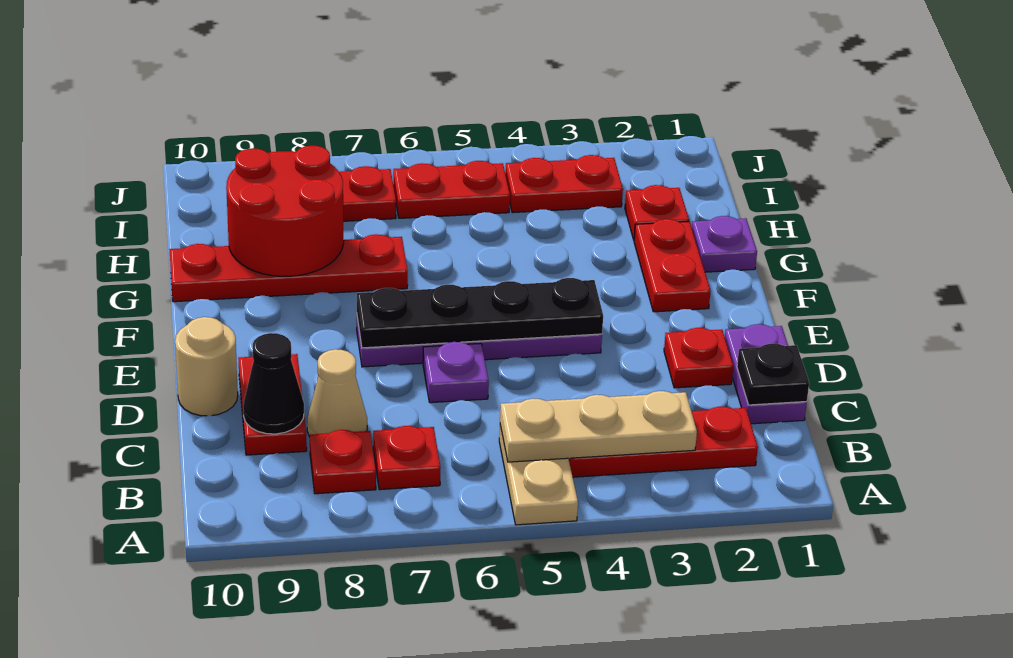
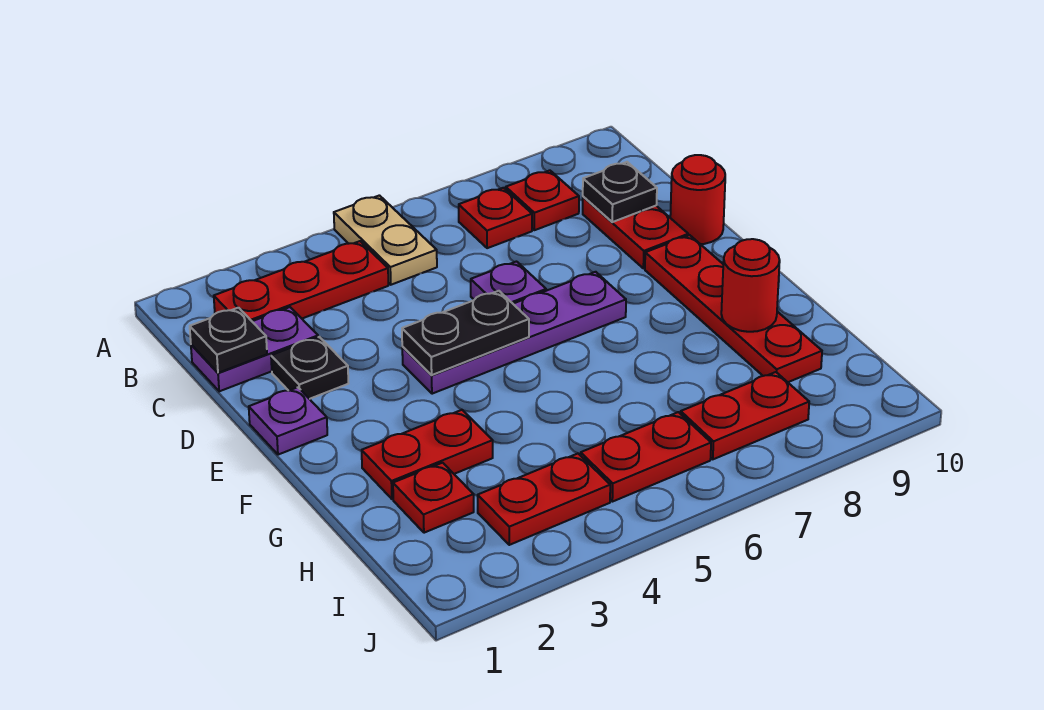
tan 1x3 plate [500,391,697,462] -> none
purple 1x2 plate [725,324,807,424] -> purple 1x2 plate turned to [191,307,318,391]
tan 1x1 cone [307,349,367,437] -> none
black 1x1 cone [243,333,304,434] -> black 1x1 plate [583,162,657,222]
red 1x1 plate [664,328,733,388] -> black 1x1 plate [271,337,348,399]
tan 1x1 round brick [175,317,238,416] -> red 1x1 round brick [670,155,725,244]
black 1x4 plate [357,278,603,348] -> black 1x2 plate [402,291,529,375]
red 1x2 plate [634,219,710,312] -> red 1x2 plate turned to [362,410,493,499]
purple 1x1 plate [692,216,757,272] -> purple 1x1 plate moved to [249,387,327,455]
red 1x4 plate [169,234,408,302] -> red 1x4 plate turned to [645,235,822,382]
red 2x2 round brick [226,146,344,276] -> red 1x1 round brick [721,239,780,332]

